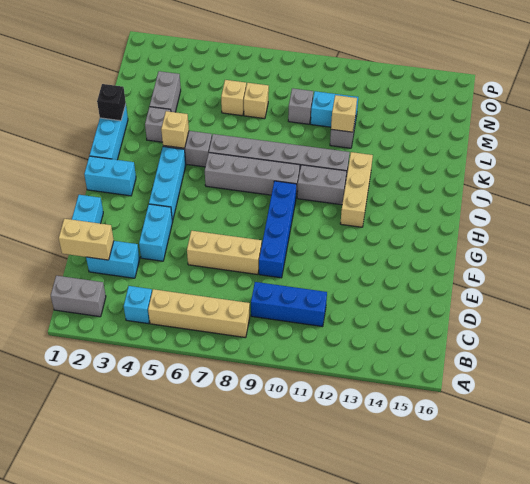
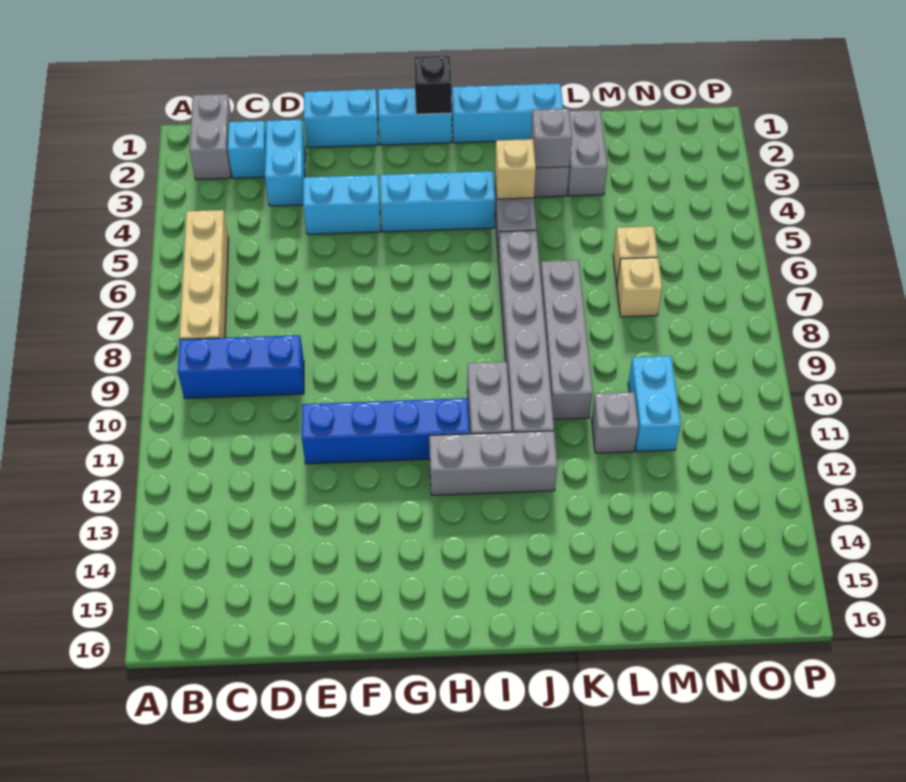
cyan 1x1 brick [124,286,152,324] -> cyan 1x1 brick moved to [228,121,266,178]
blue 1x3 brick [251,282,327,327] -> blue 1x3 brick turned to [178,335,304,398]
tan 1x2 brick [59,219,114,260] -> none
tan 1x3 brick [187,231,262,274] -> none
blue 1x4 brick [259,181,296,278] -> blue 1x4 brick moved to [302,398,470,464]
cyan 1x2 brick [84,156,136,196] -> cyan 1x2 brick turned to [378,88,452,145]
tan 1x3 brick [340,152,373,227] -> grey 1x3 brick [429,431,557,495]
grey 1x4 brick [205,153,300,196] -> grey 1x4 brick moved to [540,260,593,419]
black 1x1 brick [97,84,126,121] -> black 1x1 brick moved to [414,55,452,114]
grey 1x2 brick [150,71,181,112] -> grey 1x2 brick turned to [568,110,607,196]
tan 1x1 brick [331,95,357,132] -> none
grey 1x1 brick [288,88,313,124] -> grey 1x1 brick moved to [531,109,572,168]

